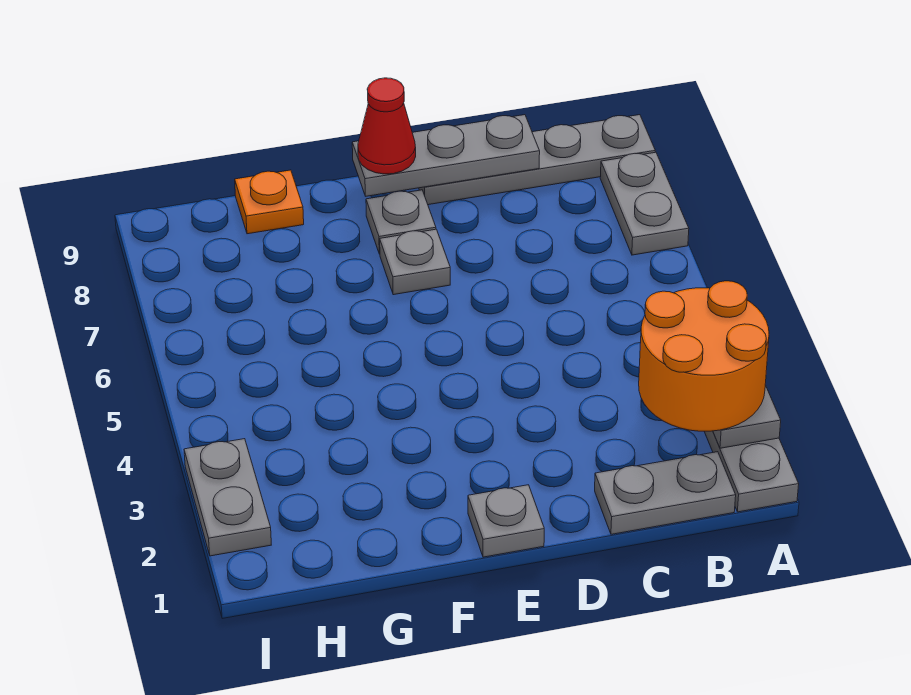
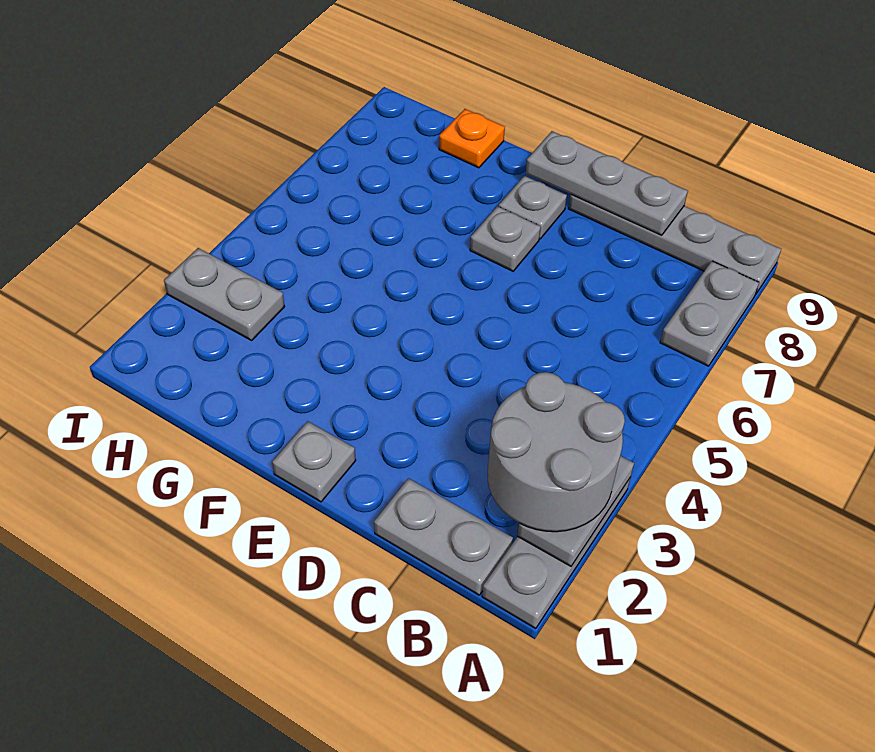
orange 2x2 round brick [639,281,769,431] -> grey 2x2 round brick [488,372,625,532]
red 1x1 cone [358,78,416,174] -> none
grey 1x2 plate [184,439,271,556] -> grey 1x2 plate turned to [164,248,284,340]

